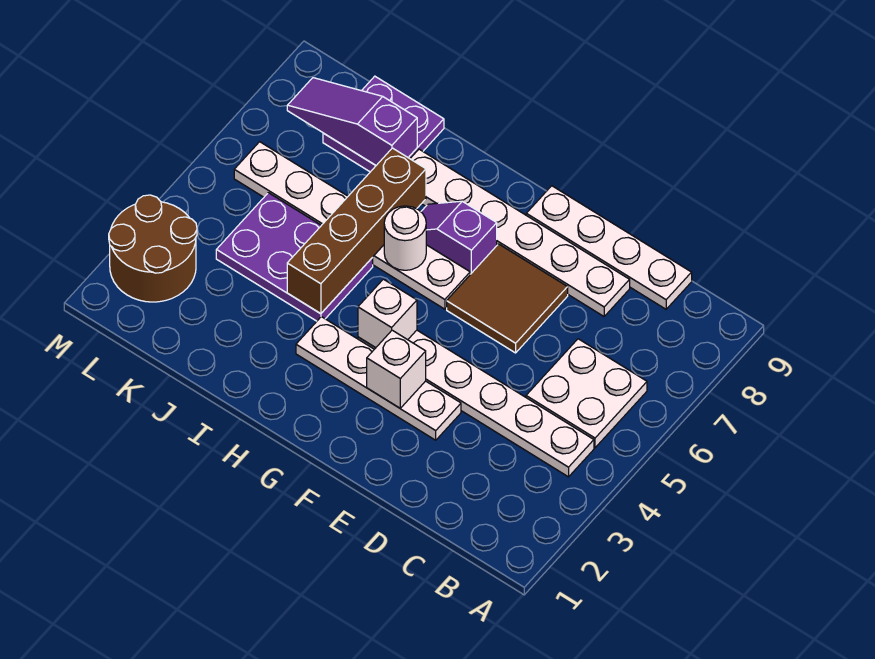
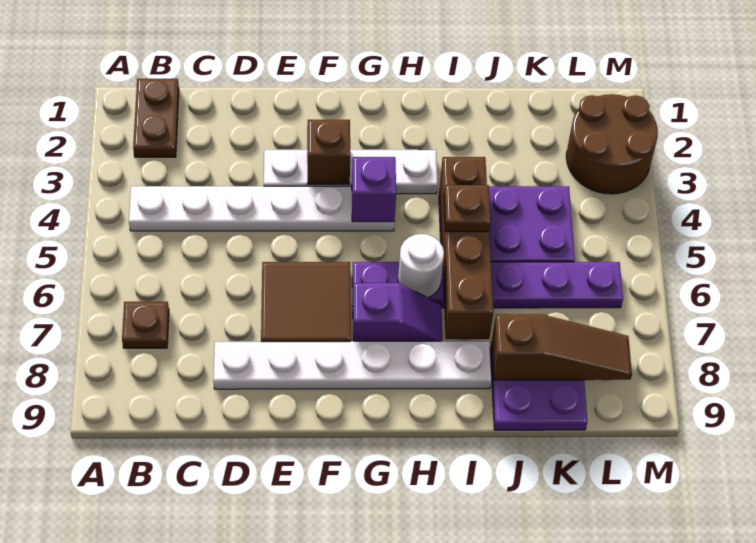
none -> brown 1x2 plate [133,79,179,157]
white 2x2 plate [526,339,647,448] -> none
none -> brown 1x1 plate [122,302,169,348]
white 1x4 plate [526,186,692,309] -> none
white 1x1 brick [367,330,426,408] -> brown 1x1 brick [307,120,350,184]
white 1x1 brick [358,279,417,348] -> purple 1x1 brick [352,157,396,222]
white 1x6 plate [234,142,470,309] -> purple 1x6 plate [352,262,623,308]
none -> brown 1x1 plate [444,185,491,232]
purple 1x3 slope [287,78,417,165] -> brown 1x3 slope [492,314,632,380]

